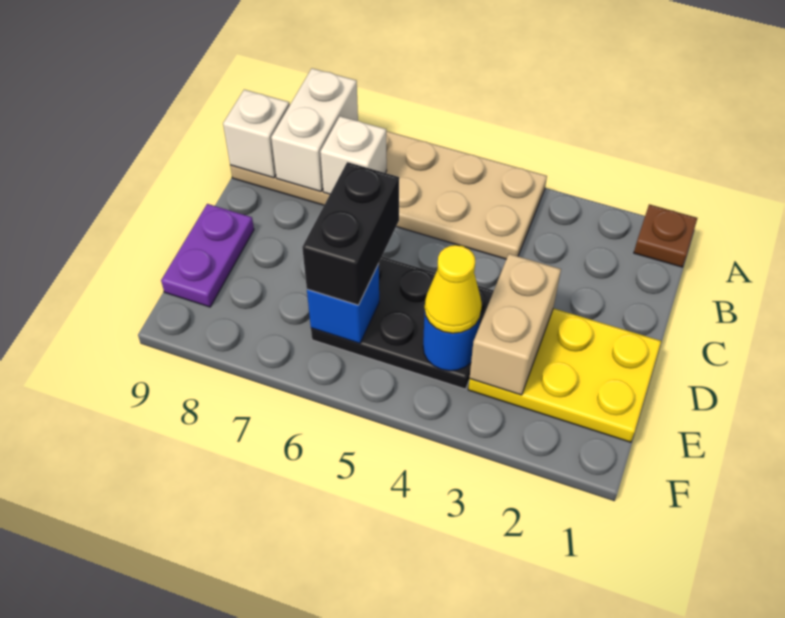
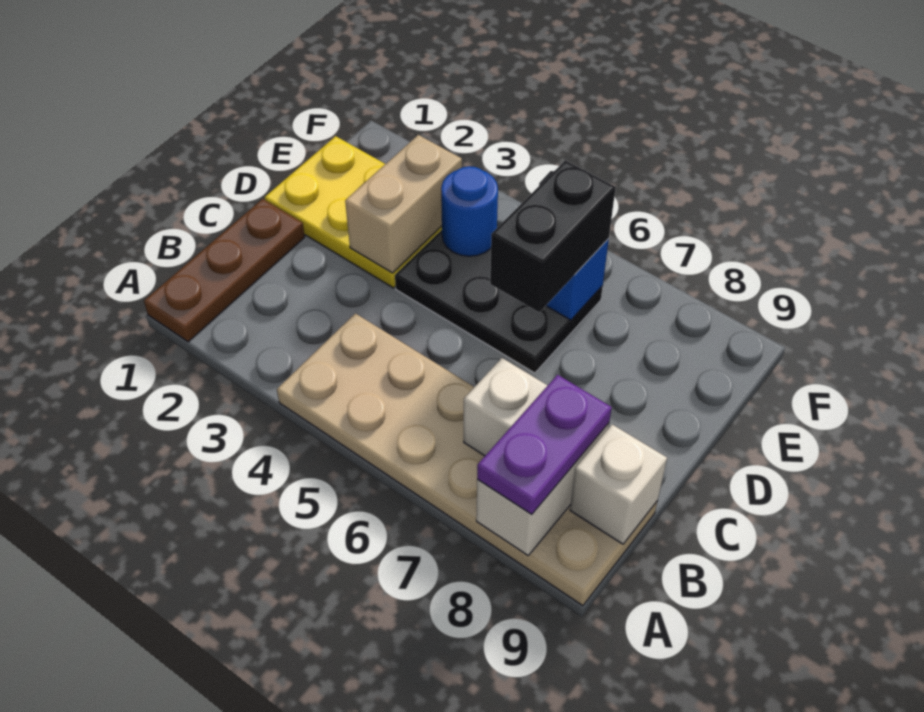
brown 1x1 plate [634,204,697,267] -> brown 1x3 plate [144,199,305,342]
purple 1x2 plate [161,204,254,307] -> purple 1x2 plate moved to [477,375,612,514]
yellow 1x1 cone [425,245,482,333] -> none

